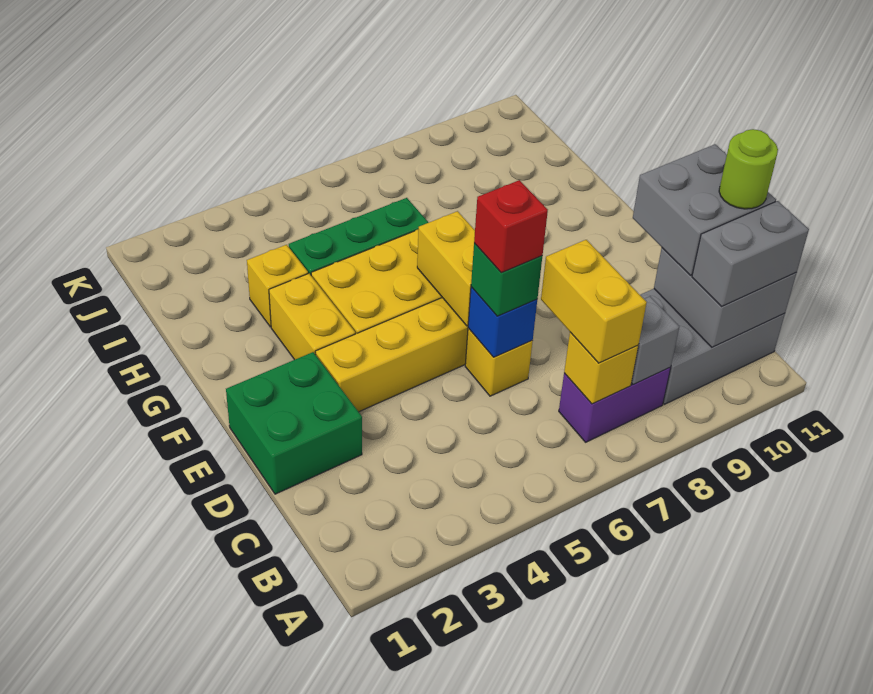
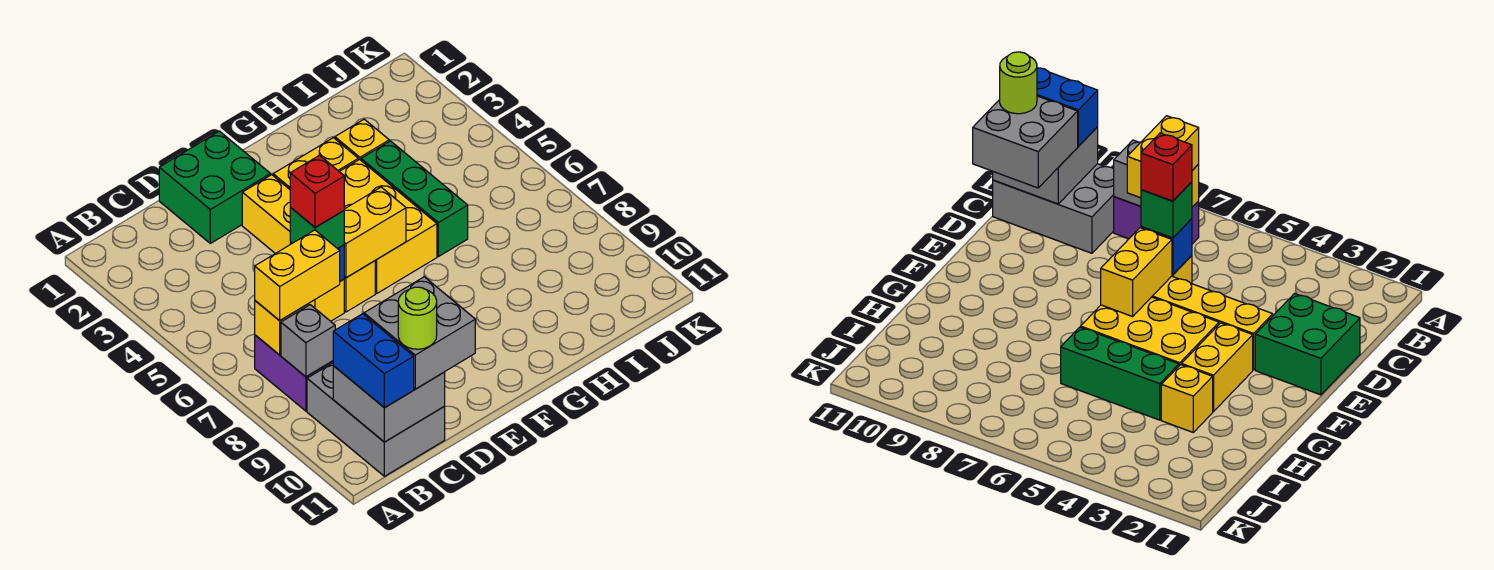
grey 1x2 brick [692,201,809,307] -> blue 1x2 brick [333,314,414,408]

